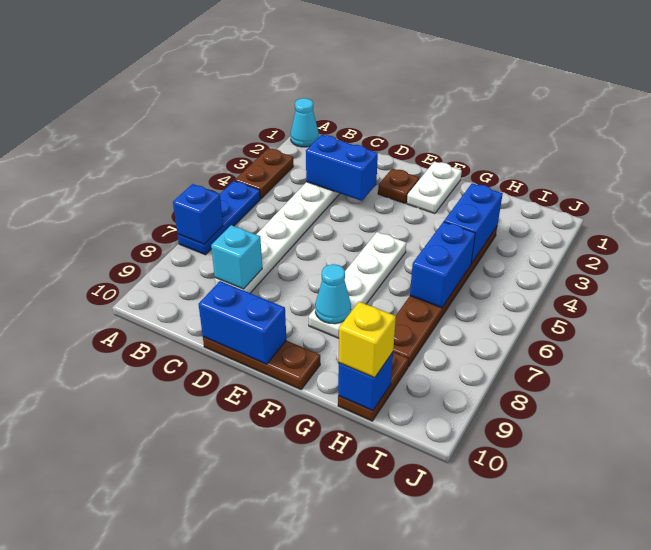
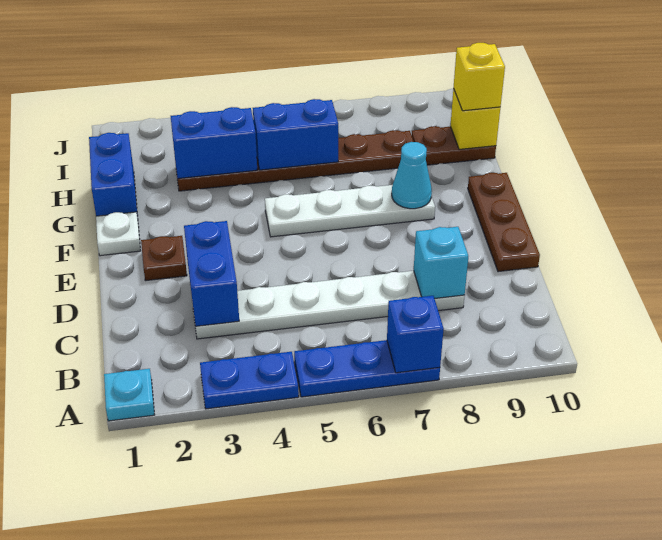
cyan 1x1 cone [290,98,319,147] -> cyan 1x1 plate [104,369,154,421]
brown 1x2 plate [235,148,293,199] -> blue 1x2 plate [200,352,299,409]
blue 1x2 brick [199,281,286,364] -> blue 1x2 brick moved to [89,133,138,218]
white 1x2 plate [407,161,462,214] -> white 1x1 plate [96,212,140,256]
blue 1x1 brick [338,352,393,411] -> yellow 1x1 brick [450,88,500,149]

